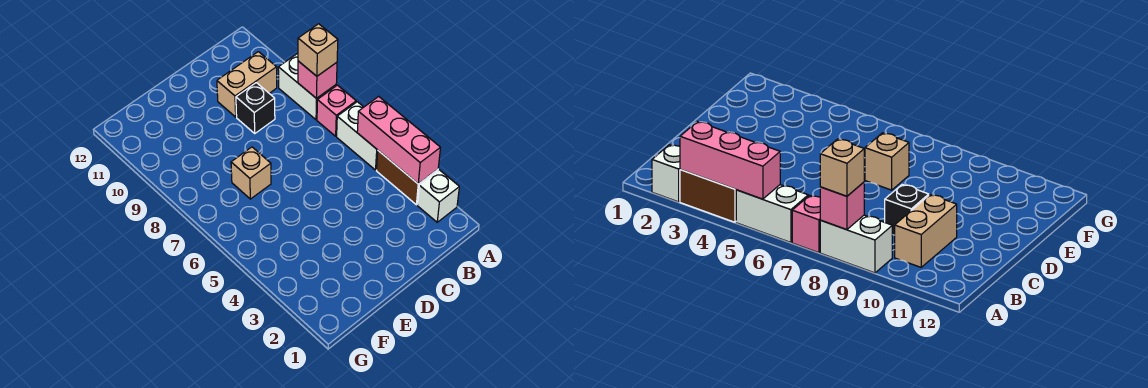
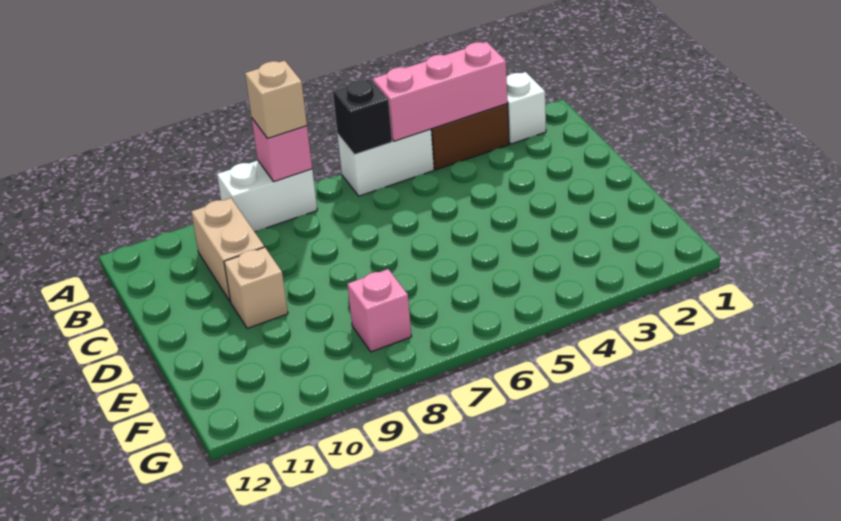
pink 1x1 brick [317,85,356,136] -> pink 1x1 brick moved to [347,269,412,352]
black 1x1 brick [236,83,275,133] -> black 1x1 brick moved to [333,79,392,155]
tan 1x1 brick [231,147,271,199] -> tan 1x1 brick moved to [224,247,288,328]

